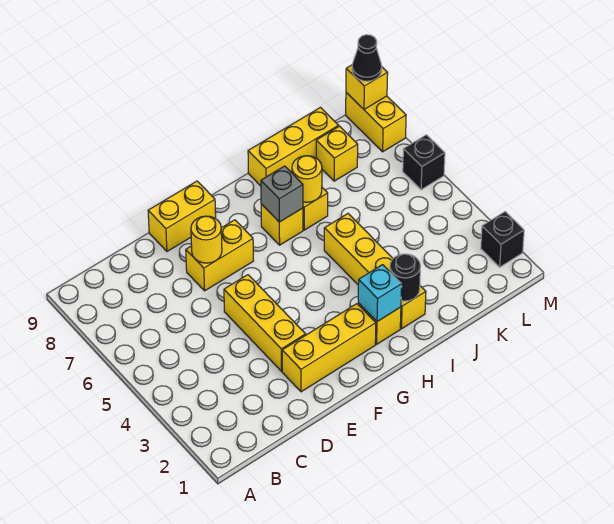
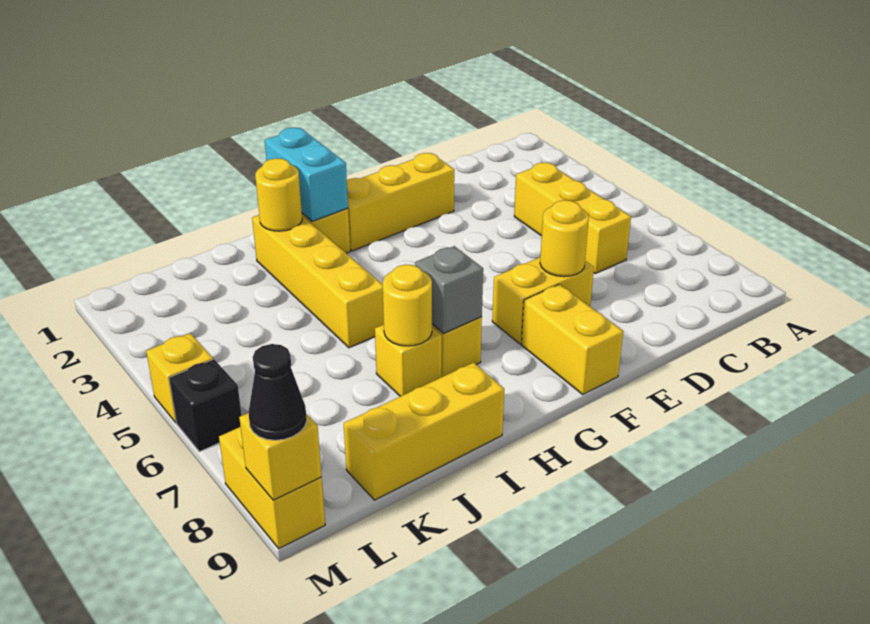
yellow 1x3 brick [224,275,306,371] -> yellow 1x3 brick moved to [514,163,631,274]
yellow 1x2 brick [148,181,216,251] -> yellow 1x2 brick turned to [522,284,623,394]
cyan 1x1 brick [358,265,402,322] -> cyan 1x2 brick [265,128,348,221]
black 1x1 round brick [390,254,421,301] -> yellow 1x1 round brick [255,158,302,231]
yellow 1x1 brick [316,126,358,181] -> yellow 1x1 brick moved to [146,333,213,423]
black 1x1 brick [481,212,524,267] -> none

